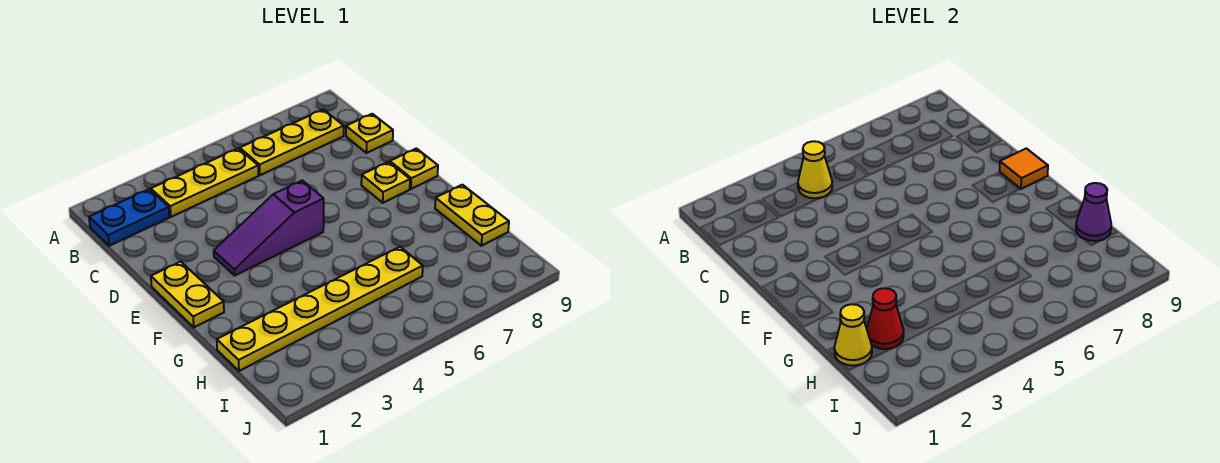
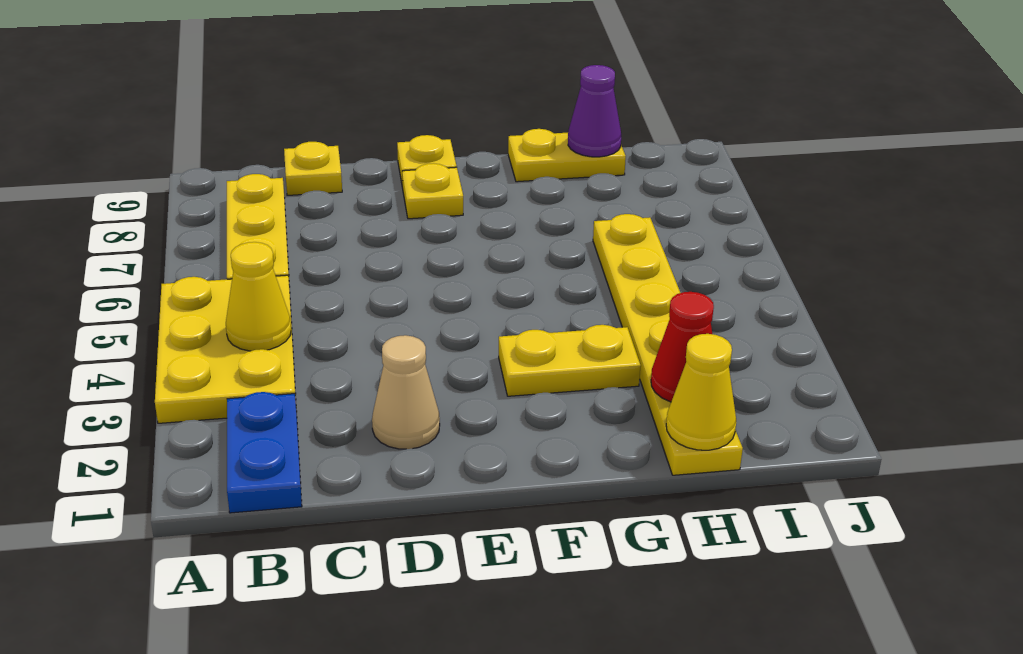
yellow 1x3 plate [151,148,258,217] -> yellow 2x3 plate [155,275,296,423]
none -> tan 1x1 cone [372,335,440,449]
yellow 1x2 plate [151,262,224,327] -> yellow 1x2 plate moved to [499,325,641,396]
purple 1x3 slope [214,180,324,275] -> none
orange 1x1 tile [1000,148,1048,189] -> none

